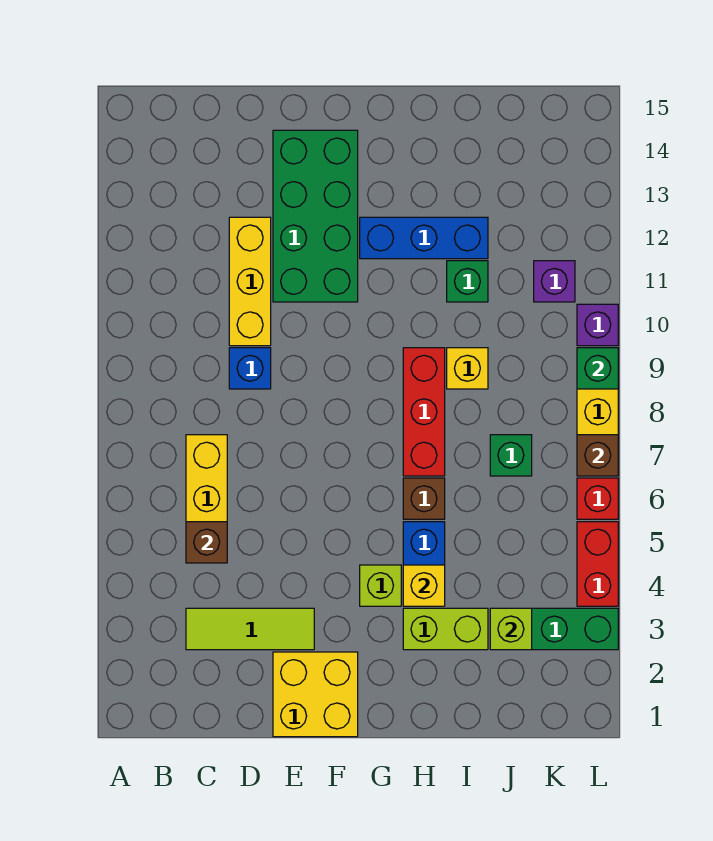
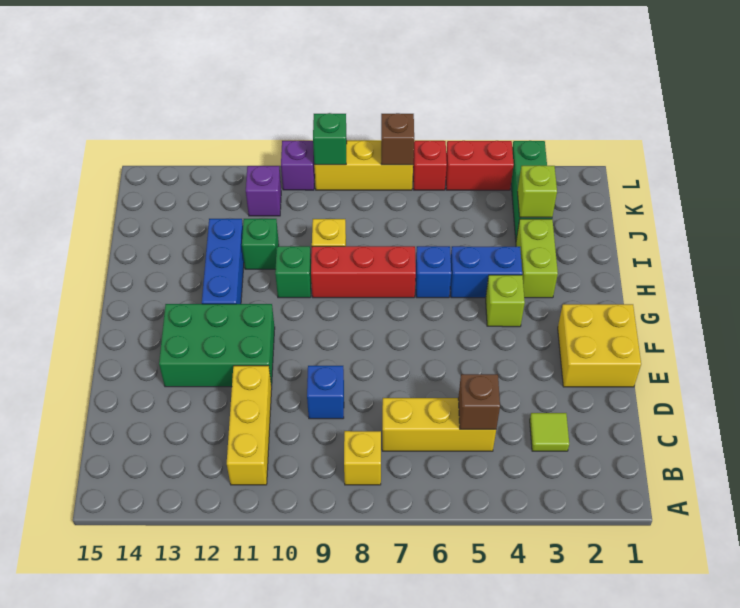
lime 1x3 tile [186,608,314,650] -> lime 1x1 tile [530,413,569,451]
yellow 1x3 brick [229,217,271,346] -> yellow 1x3 brick turned to [227,366,272,485]
green 2x4 brick [273,130,358,302] -> green 2x3 brick [159,304,275,387]
yellow 1x1 brick [403,565,445,606] -> yellow 1x1 brick moved to [344,431,381,485]
brown 1x1 brick [403,478,445,519] -> blue 1x1 brick [416,246,451,298]
green 1x1 brick [490,435,532,476] -> green 1x1 brick moved to [275,246,311,298]

